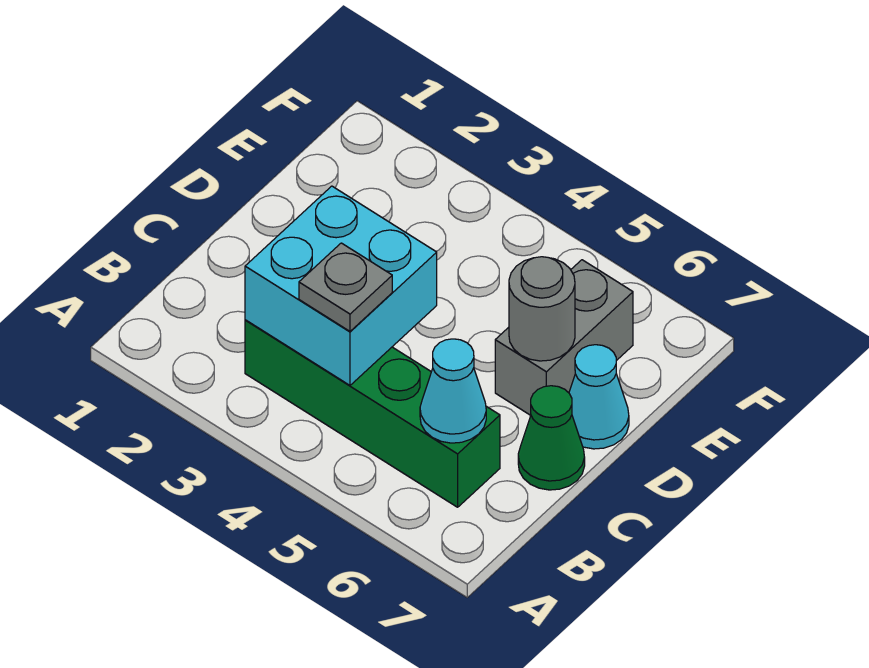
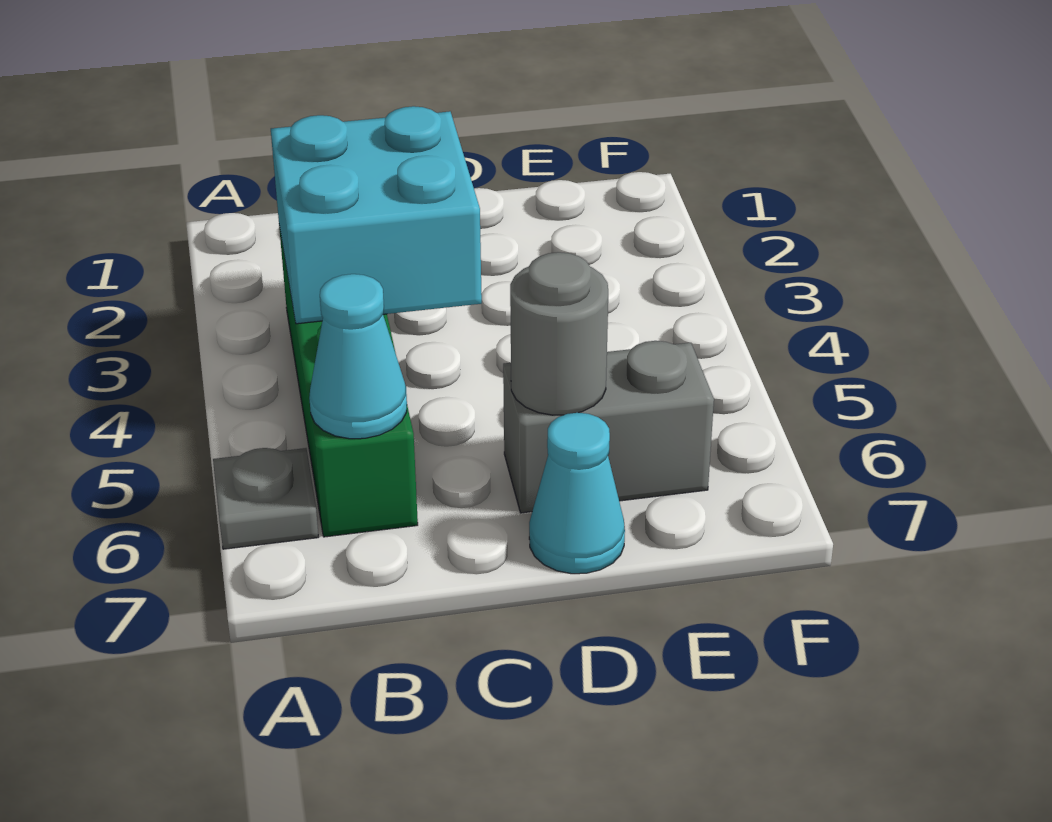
grey 1x1 plate [299,243,392,331] -> grey 1x1 plate moved to [213,448,318,549]
green 1x1 cone [518,386,585,490] -> none

